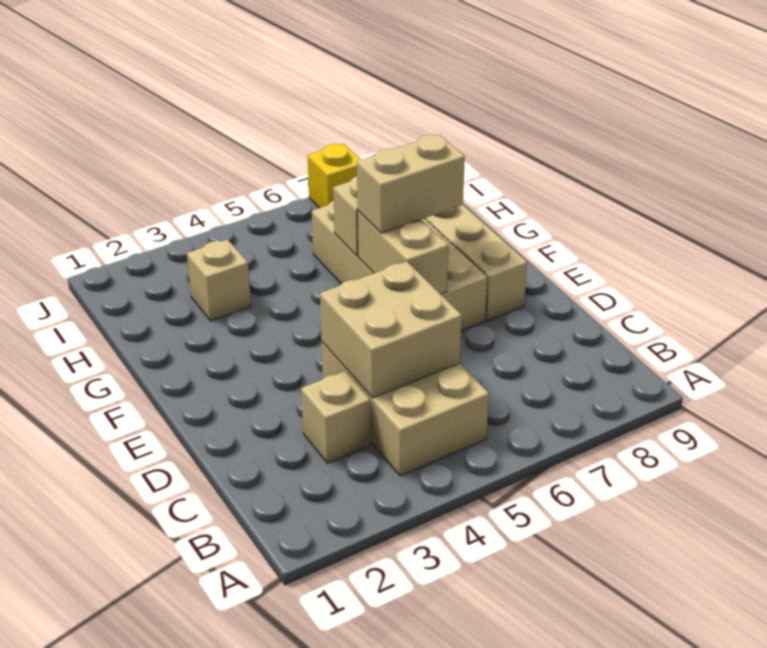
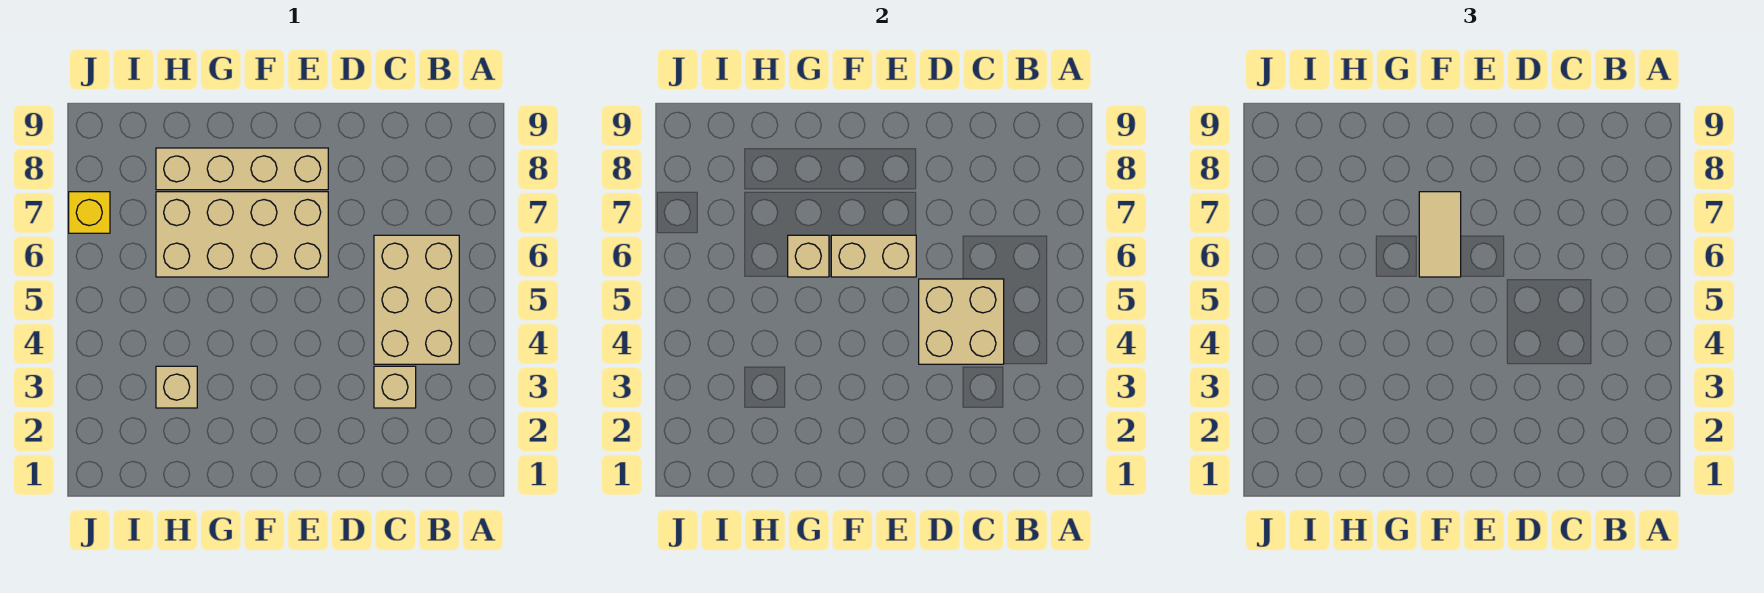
tan 2x3 brick [322,342,489,476] -> tan 2x3 brick turned to [374,235,459,364]
tan 1x2 brick [357,134,465,233] -> tan 1x2 tile [1419,192,1461,277]

